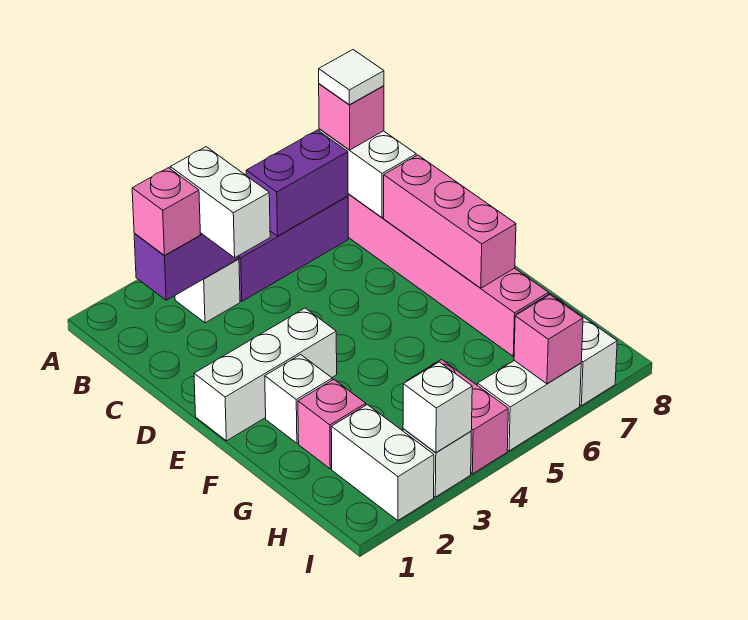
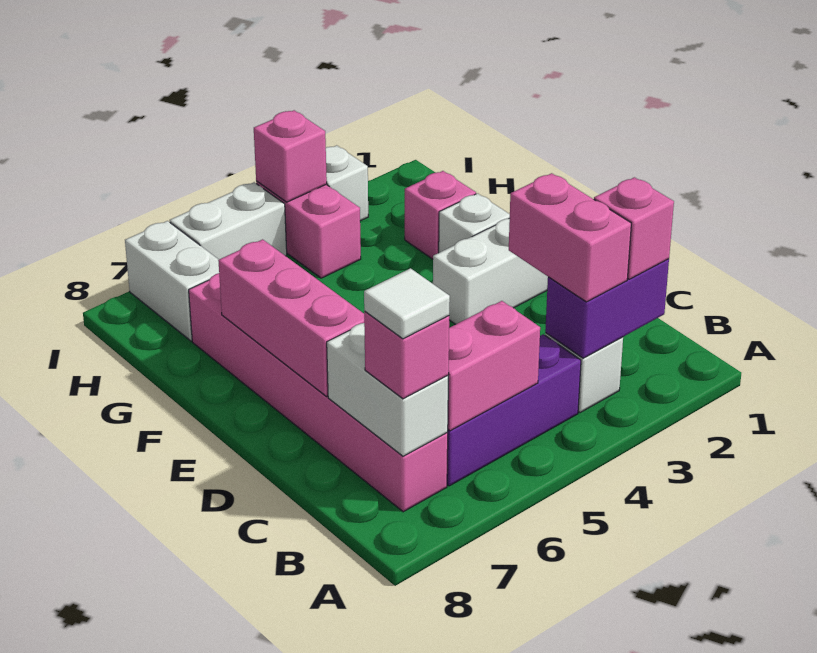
white 1x2 brick [170,147,270,258] -> pink 1x2 brick [509,173,631,302]
purple 1x2 brick [246,130,348,236] -> pink 1x2 brick [448,301,540,431]
white 1x2 brick [331,405,434,521] -> none
white 1x1 brick [403,362,472,453] -> none
pink 1x1 brick [514,295,583,384] -> pink 1x1 brick moved to [254,110,327,202]

